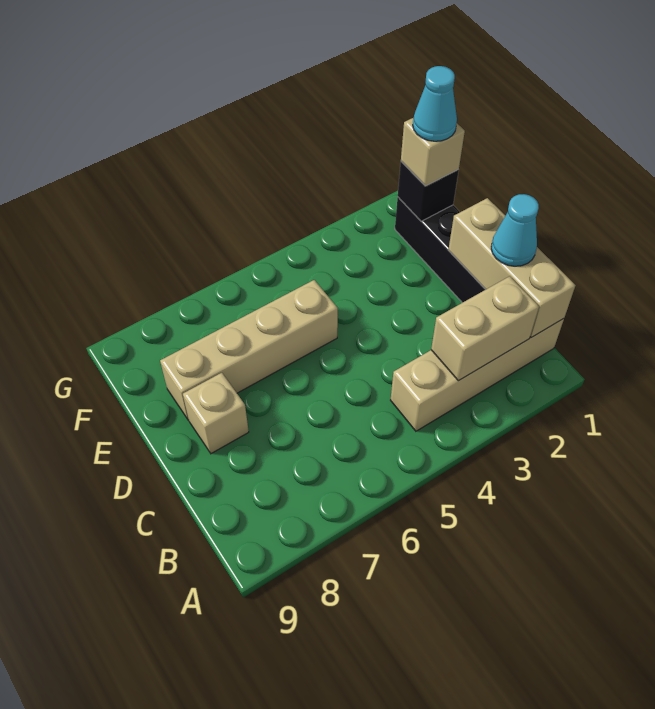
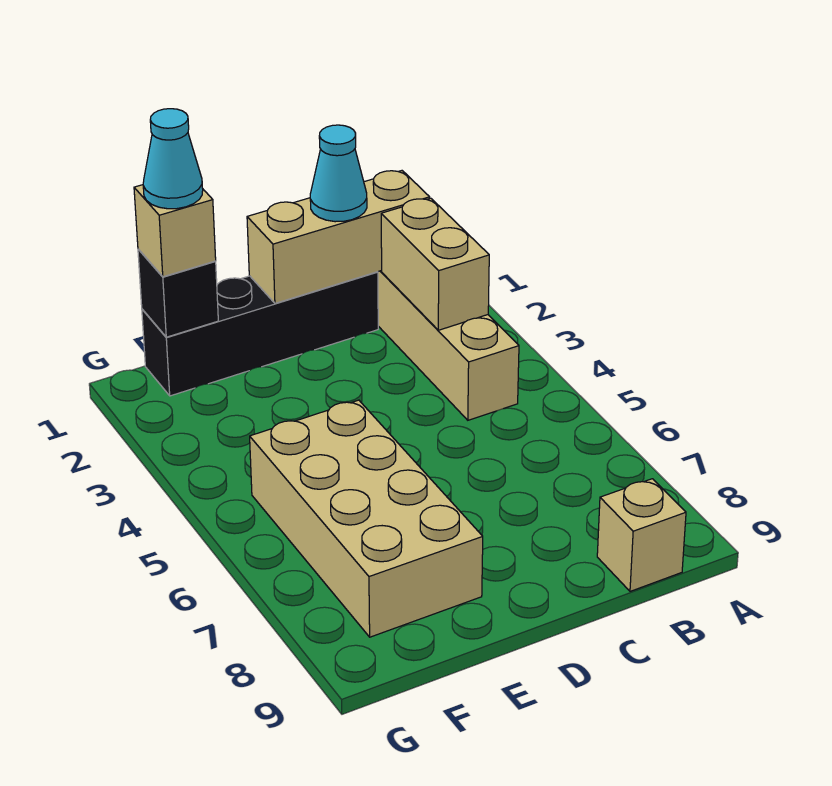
tan 1x1 brick [183,373,249,454] -> tan 1x1 brick moved to [597,479,686,591]
tan 1x4 brick [160,280,338,420] -> tan 2x4 brick [250,400,483,637]

